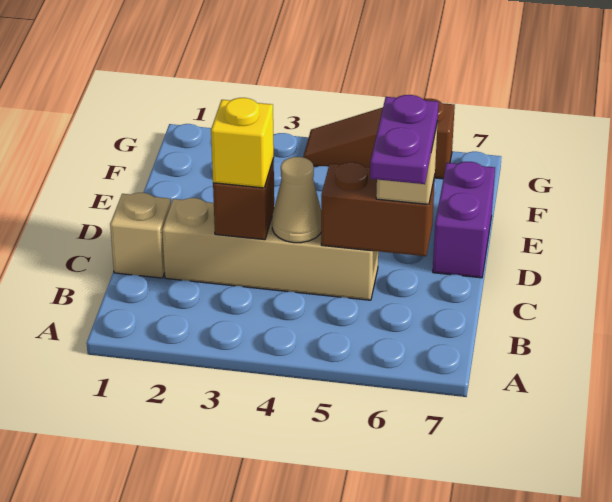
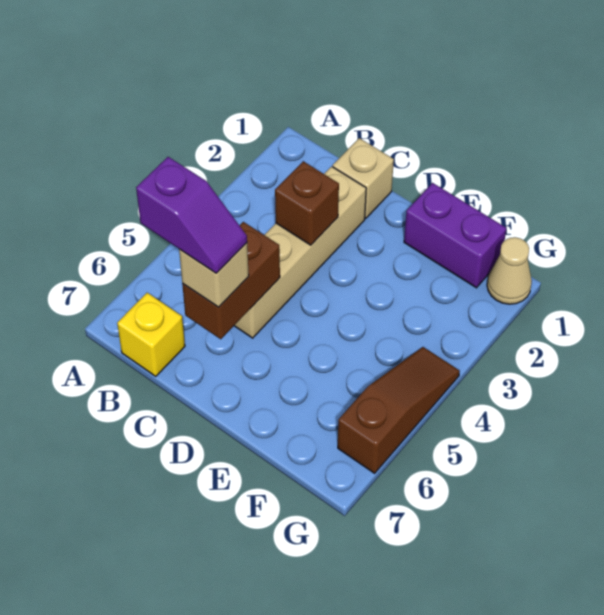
purple 1x2 plate [370,95,439,184] -> purple 1x2 slope [136,157,247,273]
yellow 1x1 brick [211,98,274,188] -> yellow 1x1 brick moved to [117,293,185,376]
tan 1x1 cone [272,157,321,243] -> tan 1x1 cone moved to [487,237,532,304]
purple 1x2 brick [433,162,495,278] -> purple 1x2 brick moved to [404,183,506,288]

